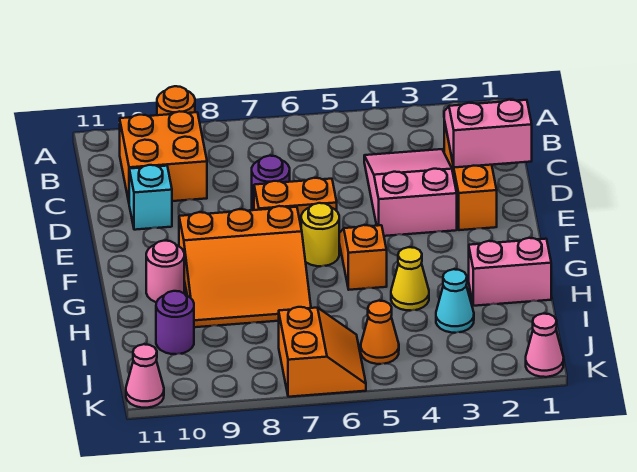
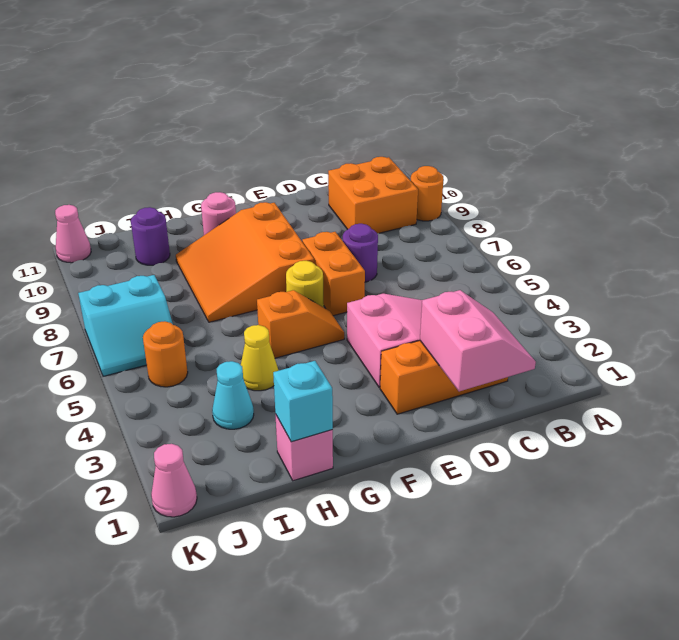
cyan 1x1 brick [129,165,172,230] -> cyan 1x1 brick moved to [273,361,333,442]
pink 1x2 brick [469,238,551,306] -> pink 1x1 brick [275,414,333,481]
orange 1x1 cone [361,301,399,364] -> orange 1x1 round brick [143,321,188,387]
orange 2x2 slope [279,307,366,397] -> cyan 2x2 slope [78,275,173,376]

